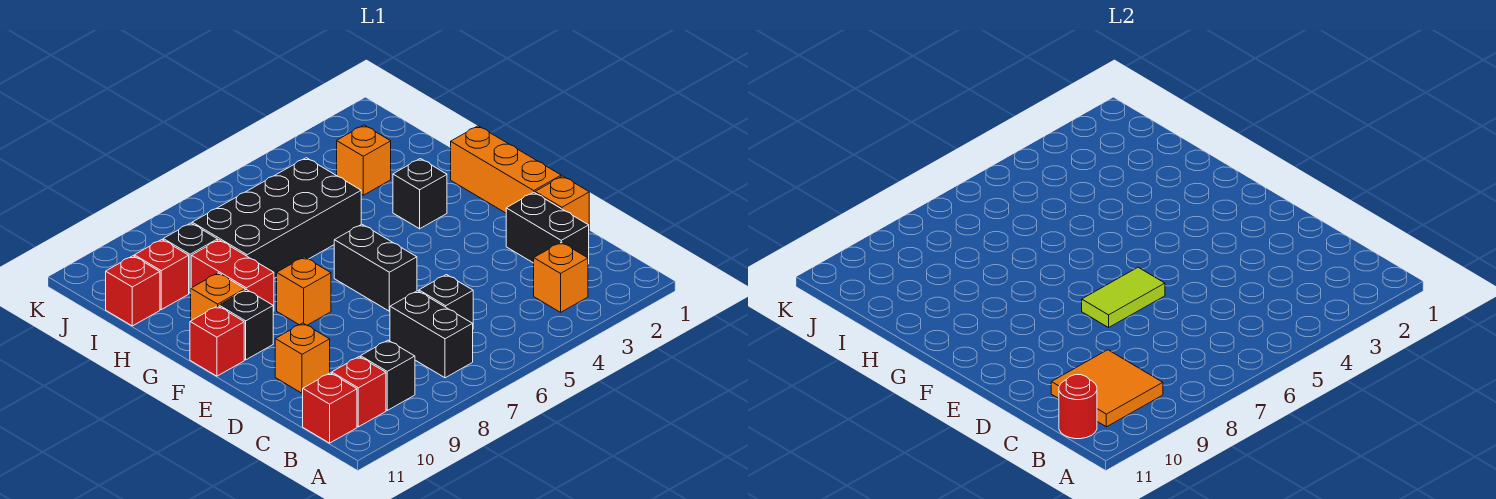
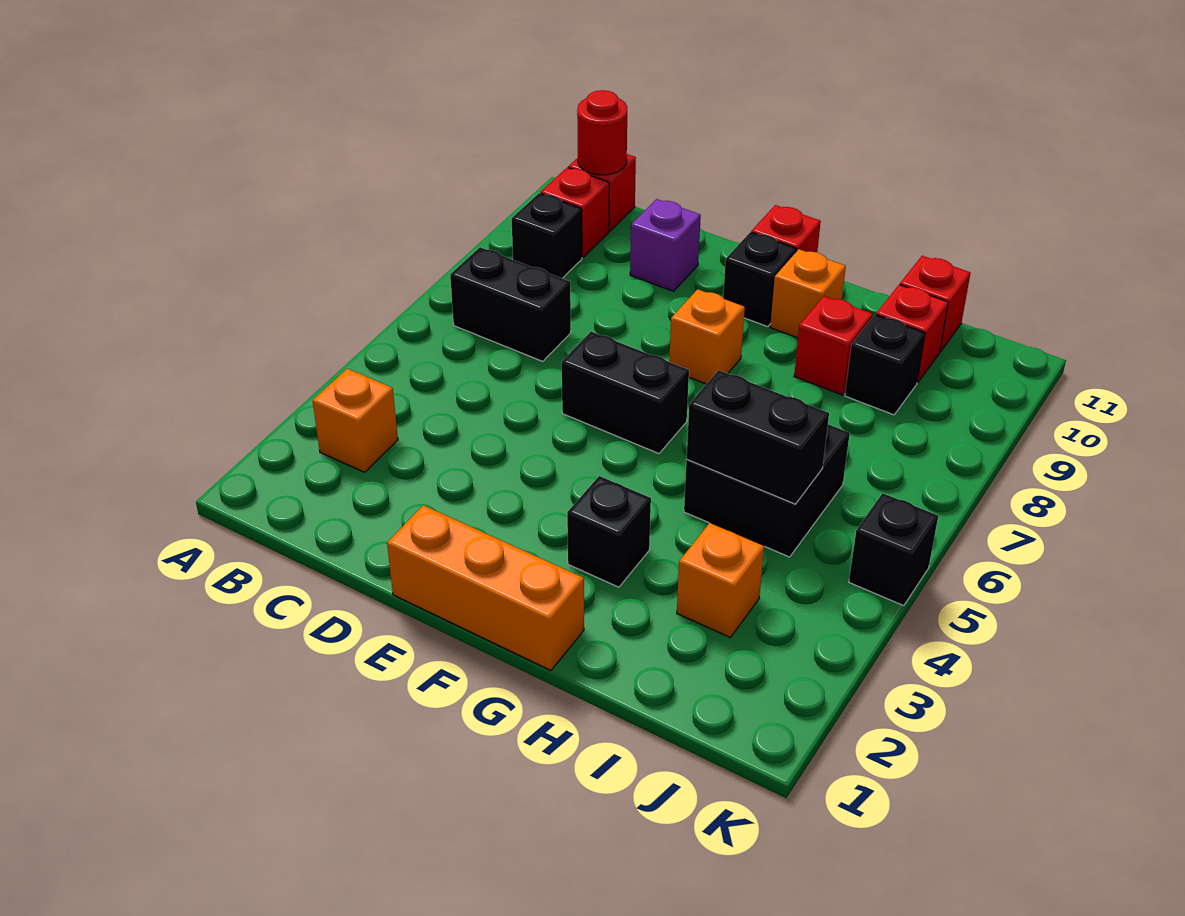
orange 2x2 tile [1051,350,1163,427] -> none
black 1x2 brick [506,192,589,264] -> black 1x2 brick moved to [687,370,829,504]
black 1x1 brick [419,275,473,324] -> black 1x1 brick moved to [849,493,938,606]
orange 1x1 brick [535,176,589,225] -> none
orange 1x1 brick [275,323,330,393] -> purple 1x1 brick [630,199,701,291]
lime 1x2 tile [1082,267,1165,328] -> none
red 1x2 brick [191,240,274,312] -> red 1x1 brick [794,296,872,395]
black 2x4 brick [192,158,361,278] -> black 2x2 brick [684,424,850,557]

